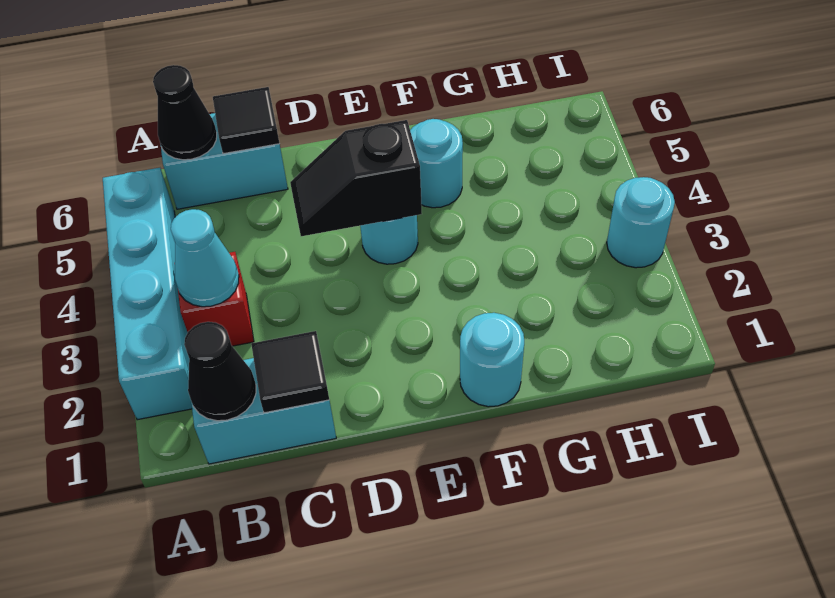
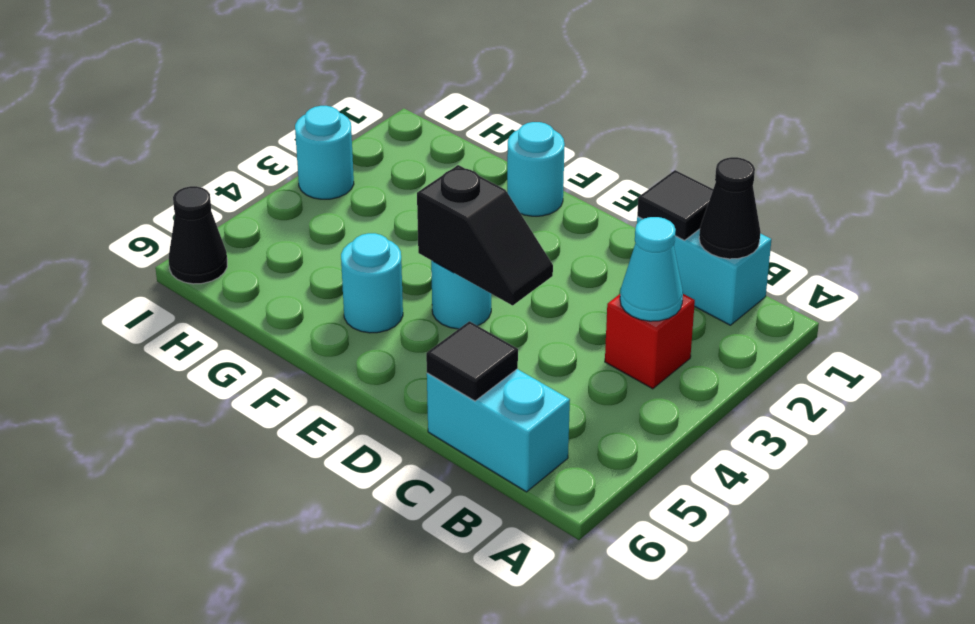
cyan 1x4 brick [103,168,192,420] -> none
black 1x1 cone [153,65,217,160] -> black 1x1 cone moved to [169,186,227,284]

